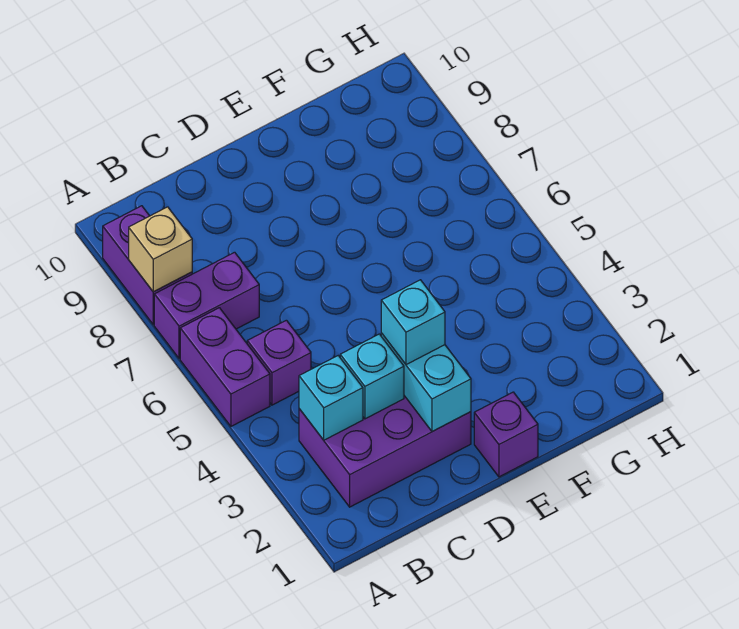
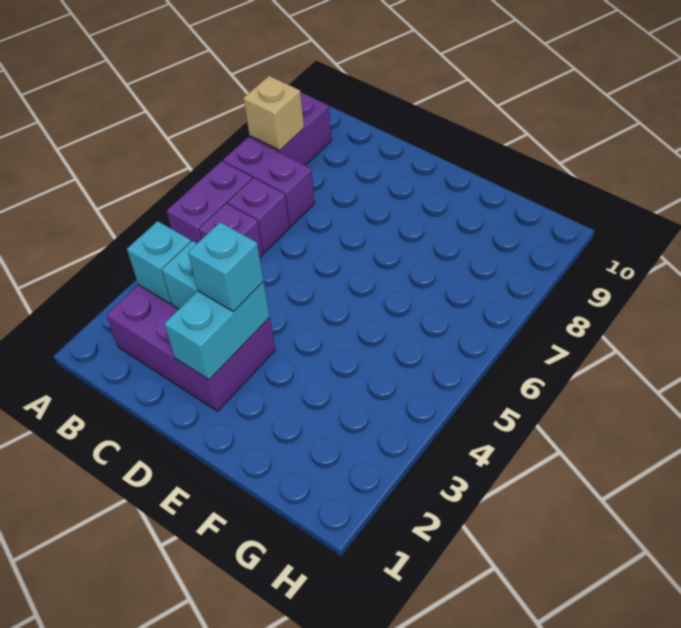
purple 1x1 brick [474,392,538,477] -> purple 1x1 brick moved to [227,178,289,253]

